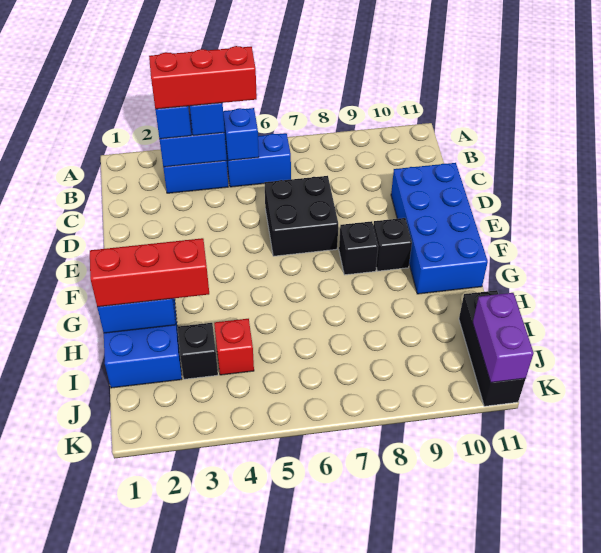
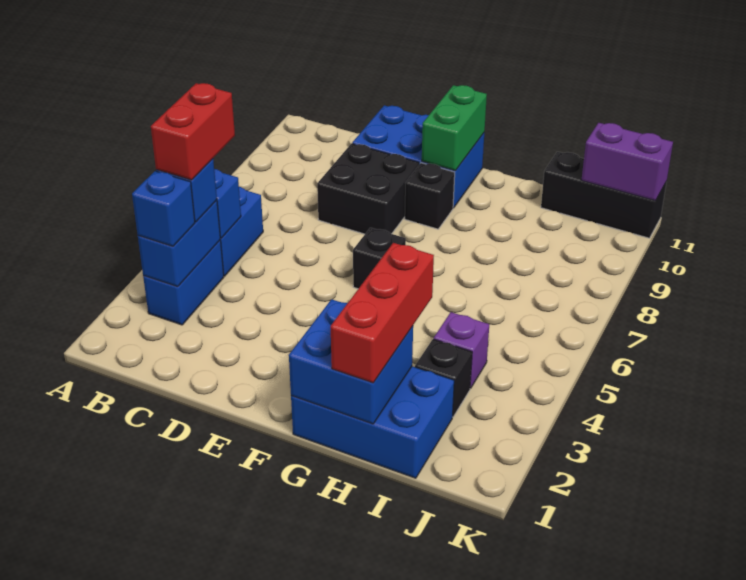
red 1x3 brick [149,46,257,109] -> red 1x2 brick [151,83,235,180]
black 2x2 brick [265,176,338,256] -> black 2x2 brick moved to [317,143,419,234]
blue 2x4 brick [391,163,488,294] -> blue 2x3 brick [352,105,484,208]
black 1x1 brick [339,221,378,275] -> black 1x1 brick moved to [353,228,406,289]
none -> green 1x2 brick [422,85,487,171]
red 1x1 brick [214,319,254,375] -> purple 1x1 brick [434,312,489,388]

